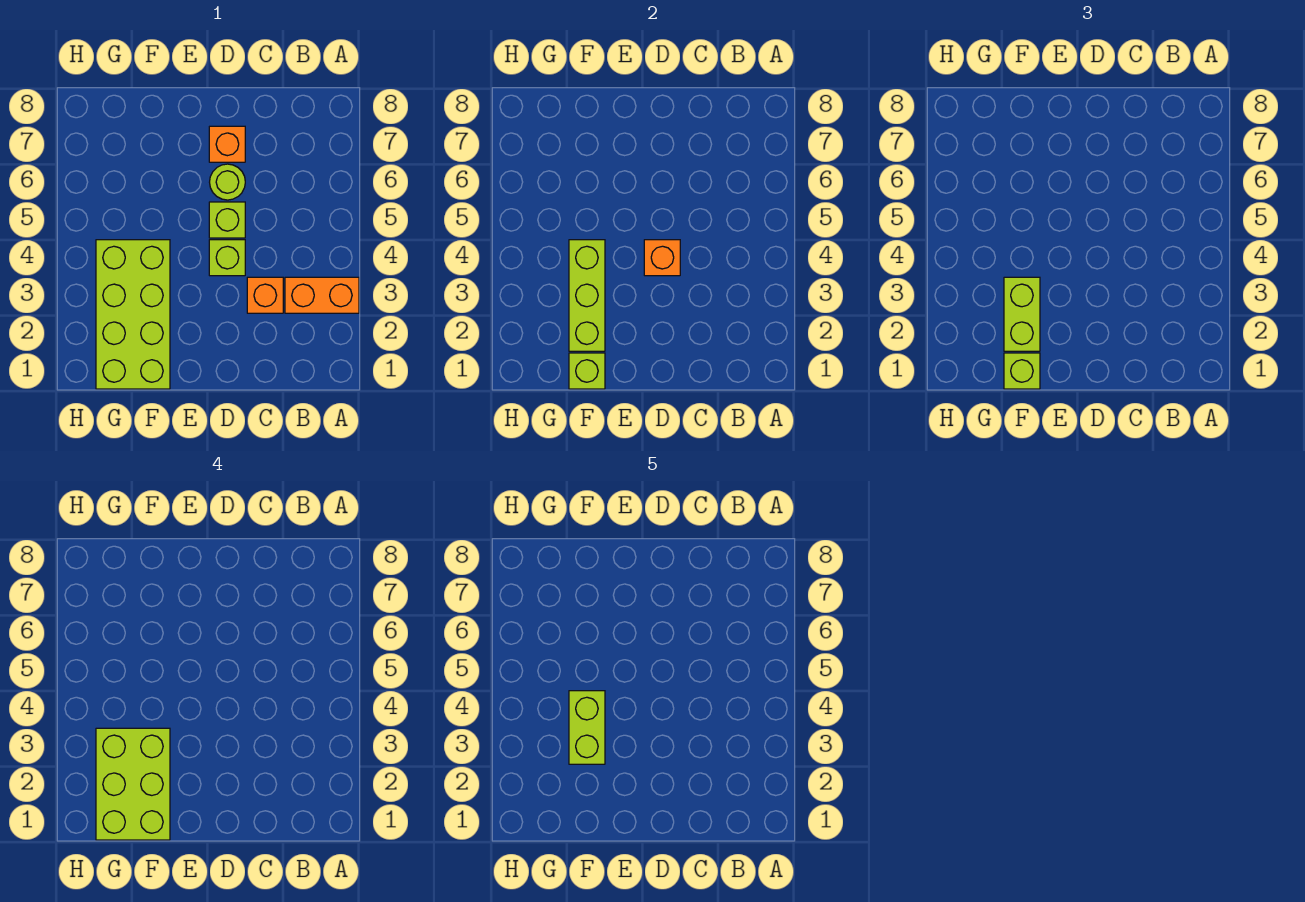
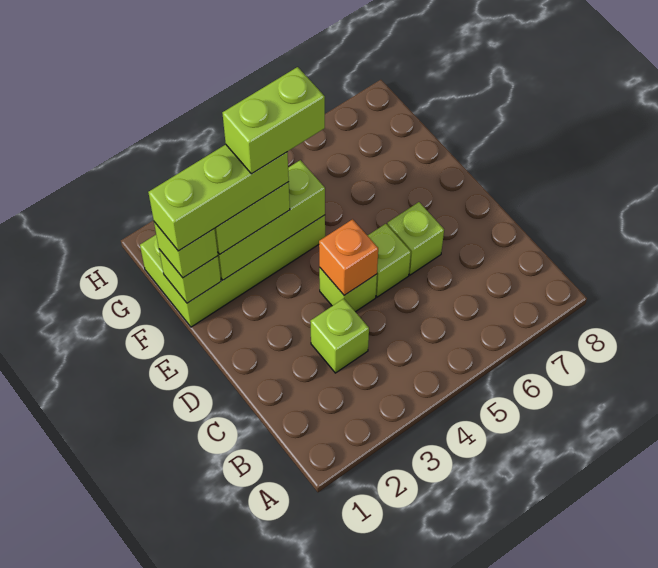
orange 1x2 brick [285,277,359,313] -> none
orange 1x1 brick [247,277,283,313] -> lime 1x1 brick [310,299,369,373]
lime 1x1 round brick [210,164,245,200] -> lime 1x1 brick [387,202,444,275]
orange 1x1 brick [209,126,245,162] -> none
lime 2x3 brick [96,728,170,840] -> lime 1x3 brick [148,145,289,251]

